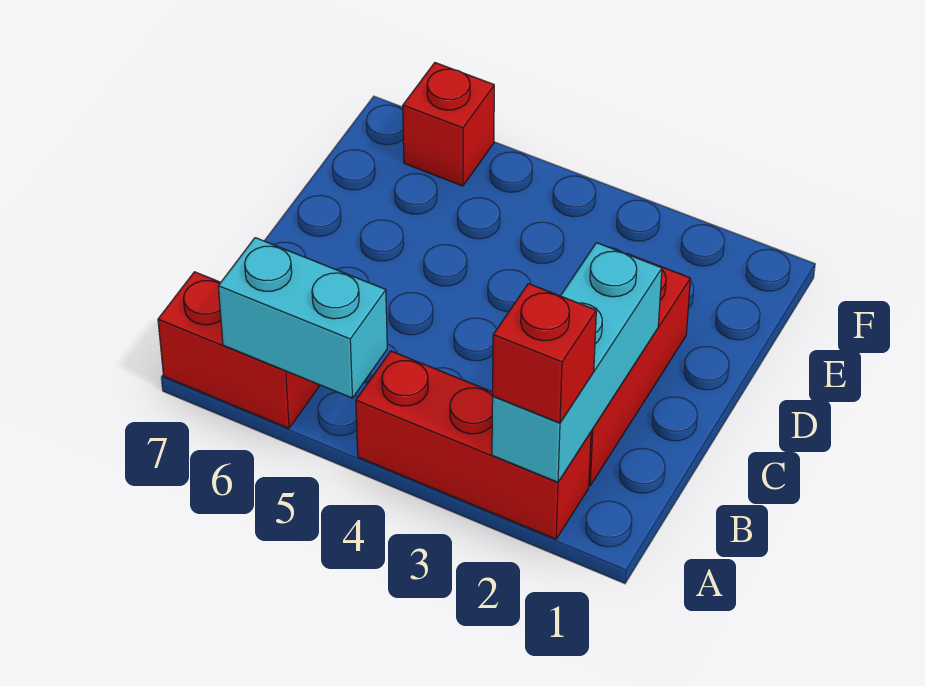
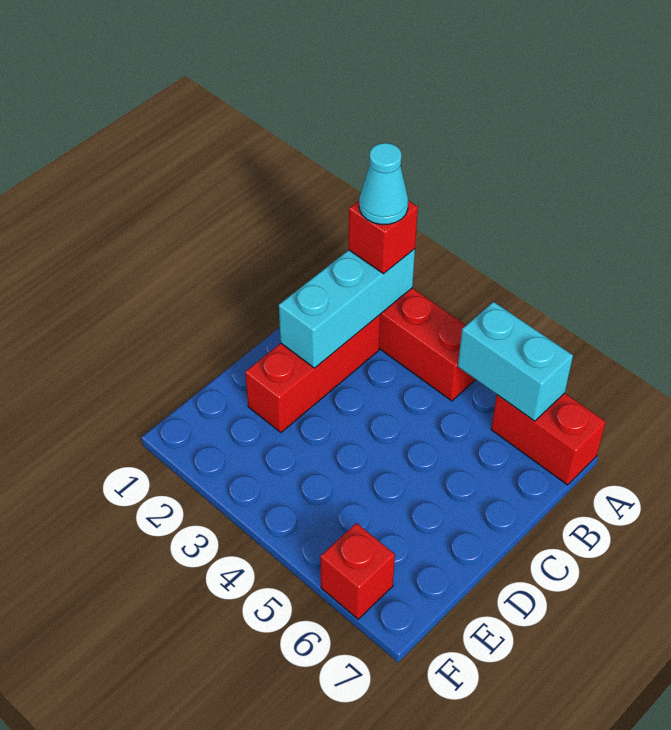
none -> cyan 1x1 cone [359,143,408,224]

